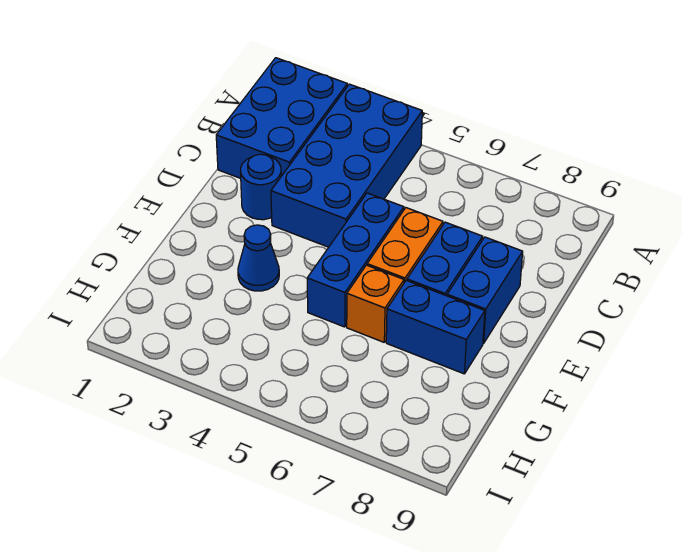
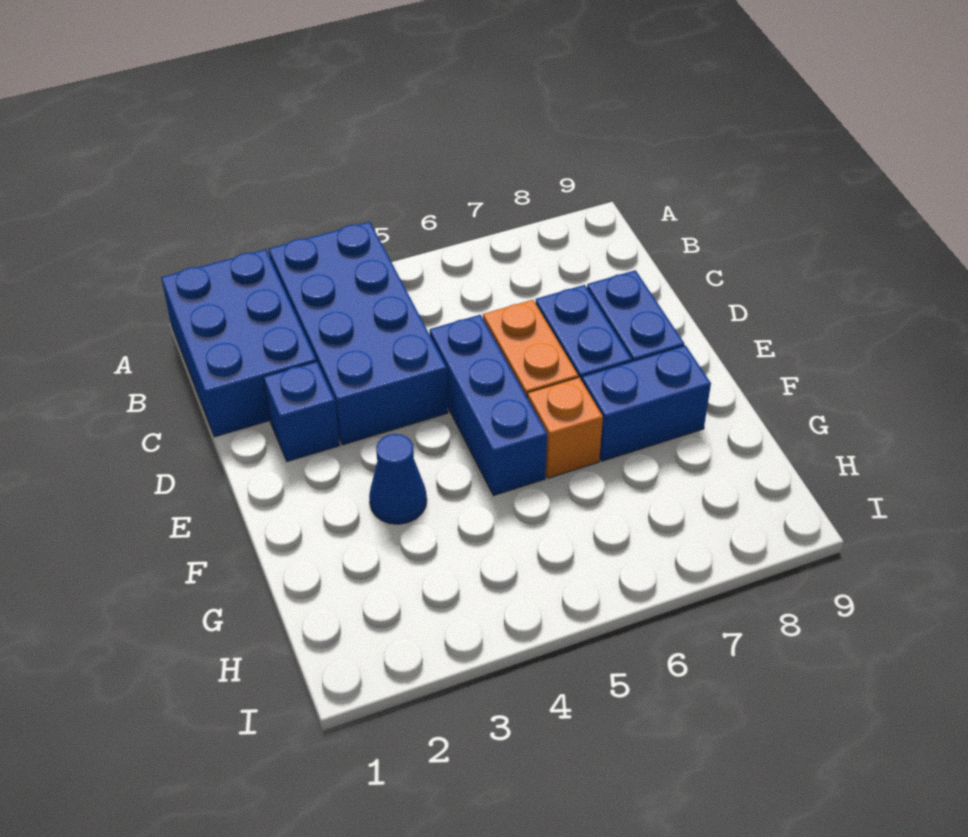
blue 1x1 round brick [240,154,281,220] -> blue 1x1 brick [264,361,340,461]

